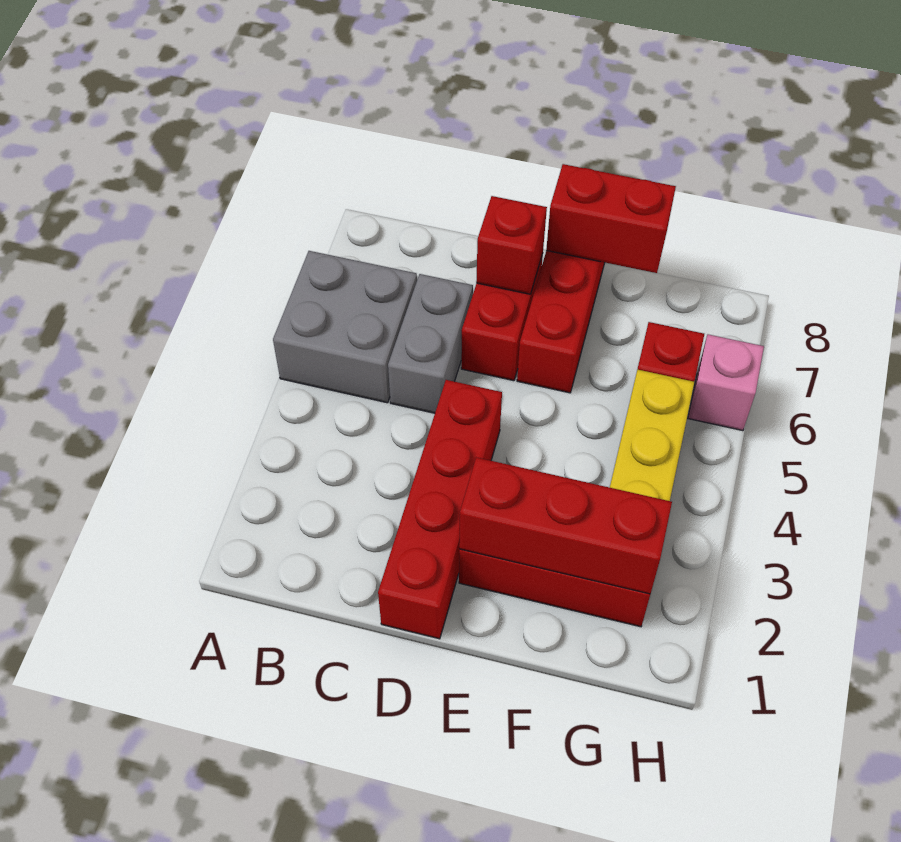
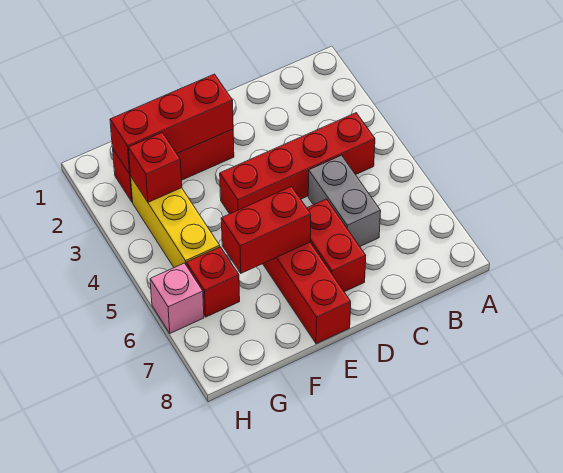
grey 2x2 brick [273,251,417,403] -> none
red 1x4 brick [378,380,502,639] -> red 1x4 brick turned to [220,113,375,214]
red 1x1 brick [476,196,547,294] -> red 1x1 brick moved to [128,132,182,202]
red 1x2 brick [546,164,676,273] -> red 1x2 brick moved to [221,186,311,273]

